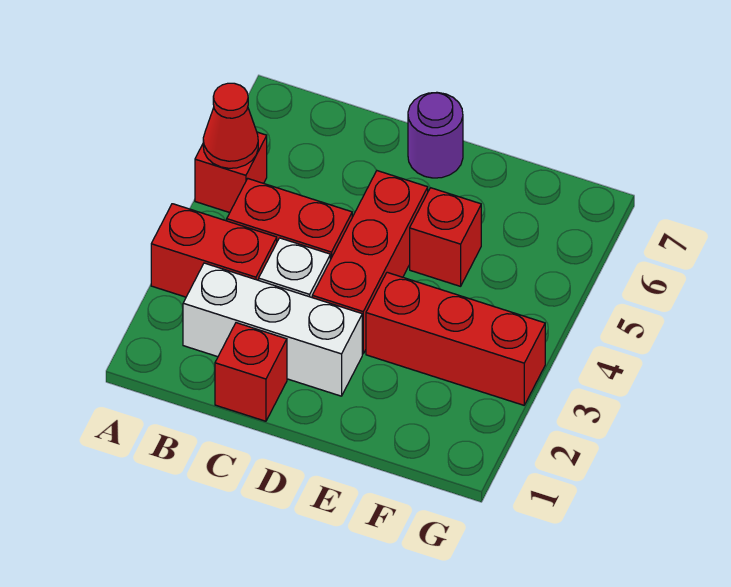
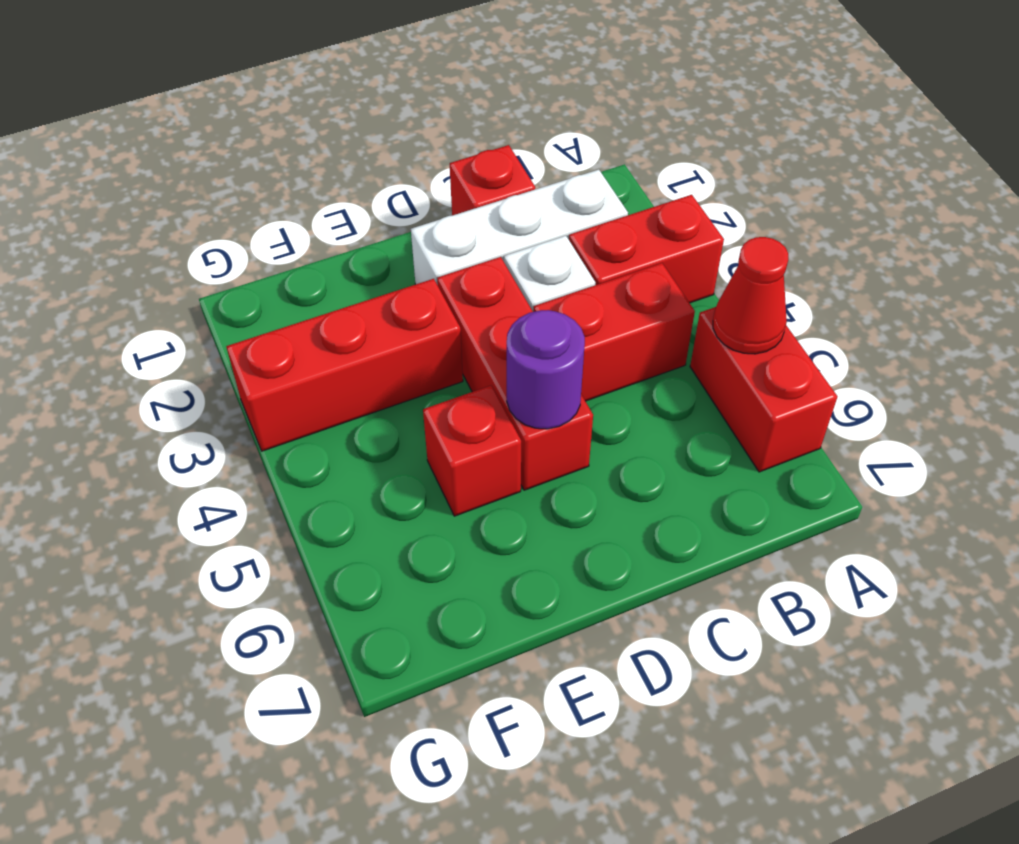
red 1x1 brick [195,132,267,213] -> red 1x2 brick [690,307,837,472]
purple 1x1 round brick [408,92,463,178] -> purple 1x1 round brick moved to [507,310,585,429]

